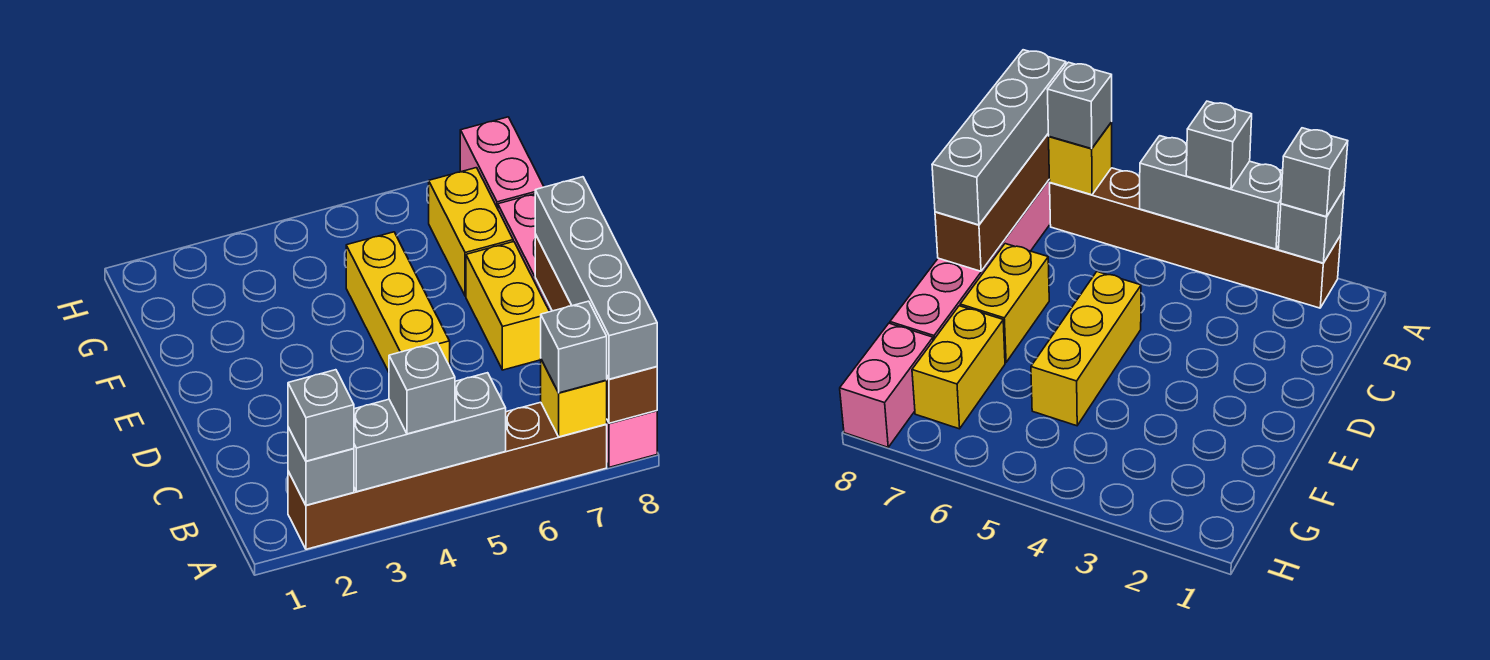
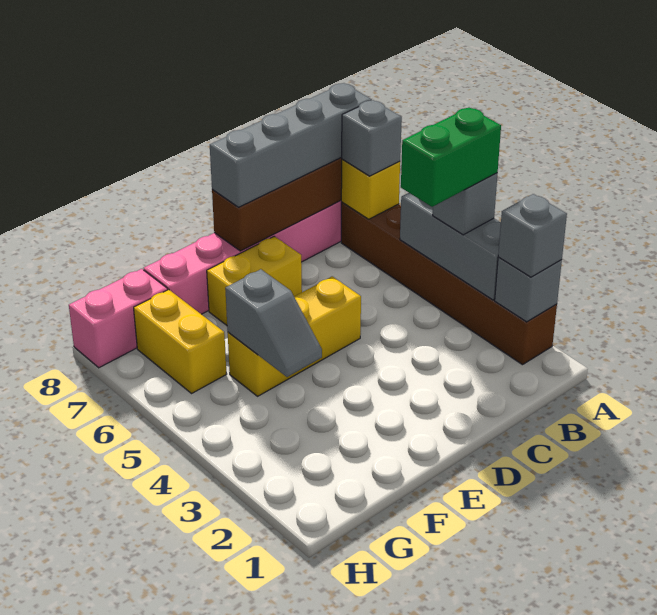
none -> green 1x2 brick [401,108,501,207]
none -> grey 1x2 slope [225,269,322,377]
yellow 1x2 brick [429,168,513,296] -> yellow 1x2 brick turned to [134,290,226,393]

